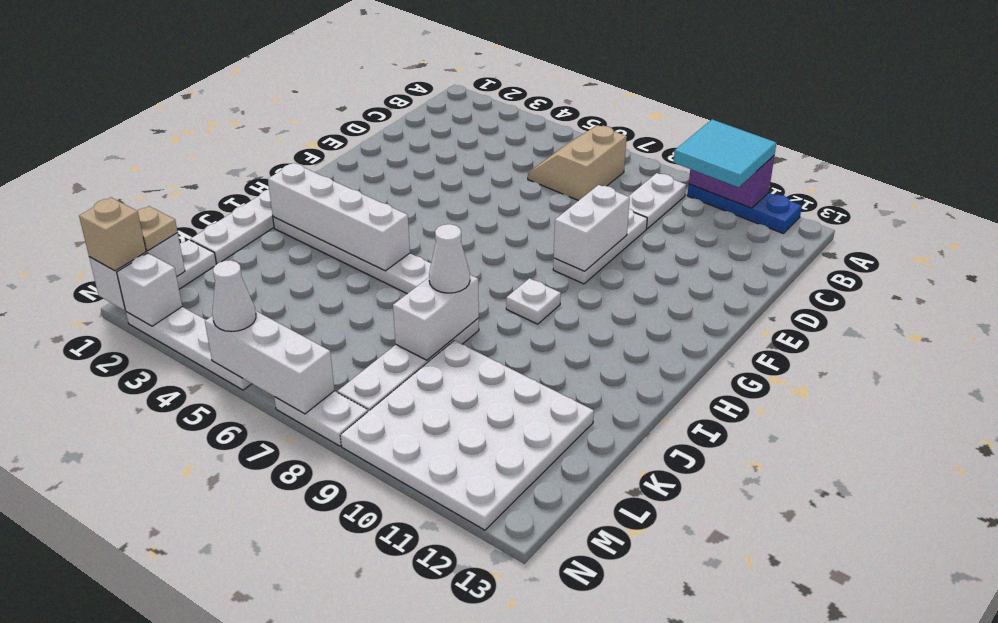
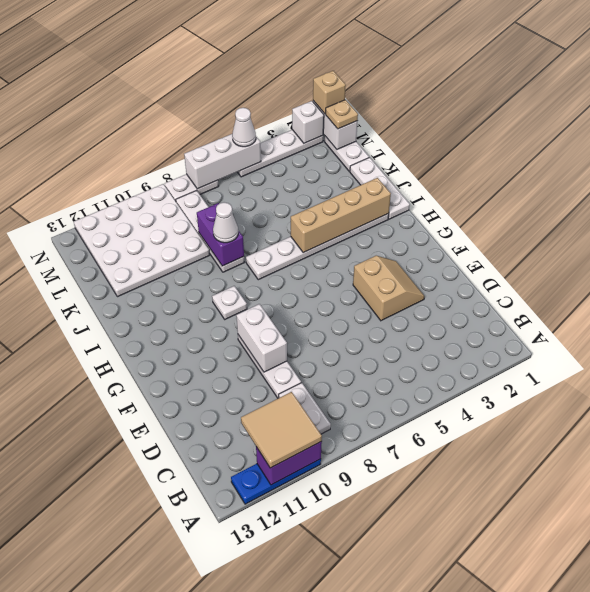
cyan 2x2 tile [673,119,776,187] -> tan 2x2 tile [241,392,322,468]
tan 2x2 slope [528,125,627,201] -> tan 2x2 slope moved to [353,256,425,321]
white 1x4 brick [268,163,410,271] -> tan 1x4 brick [291,178,391,253]
white 1x2 brick [393,275,479,360] -> purple 1x2 brick [197,203,244,266]

